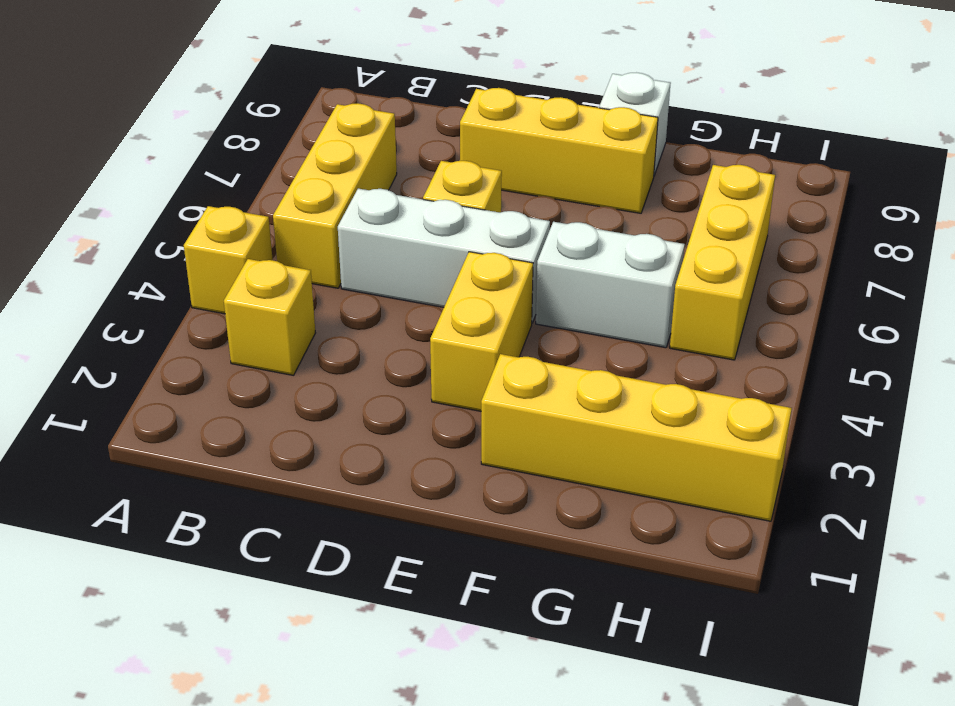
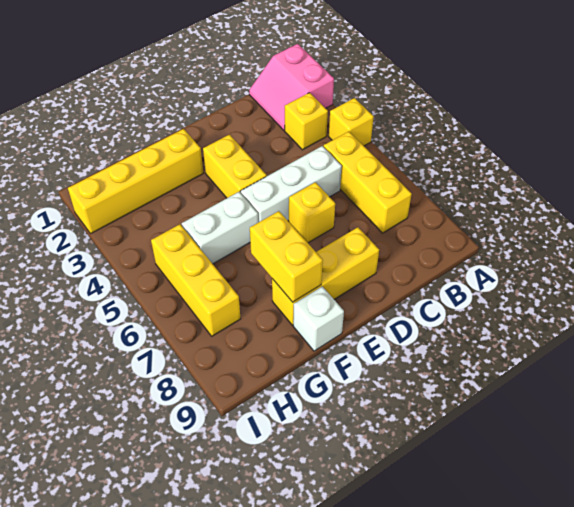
none -> pink 2x2 slope [249,44,334,130]
none -> yellow 1x2 brick [250,211,323,302]

